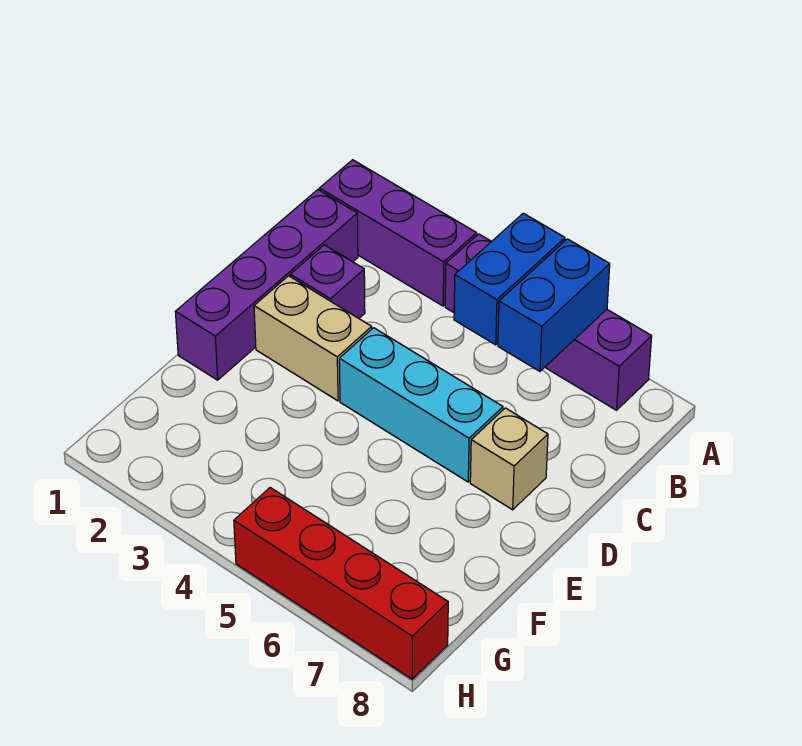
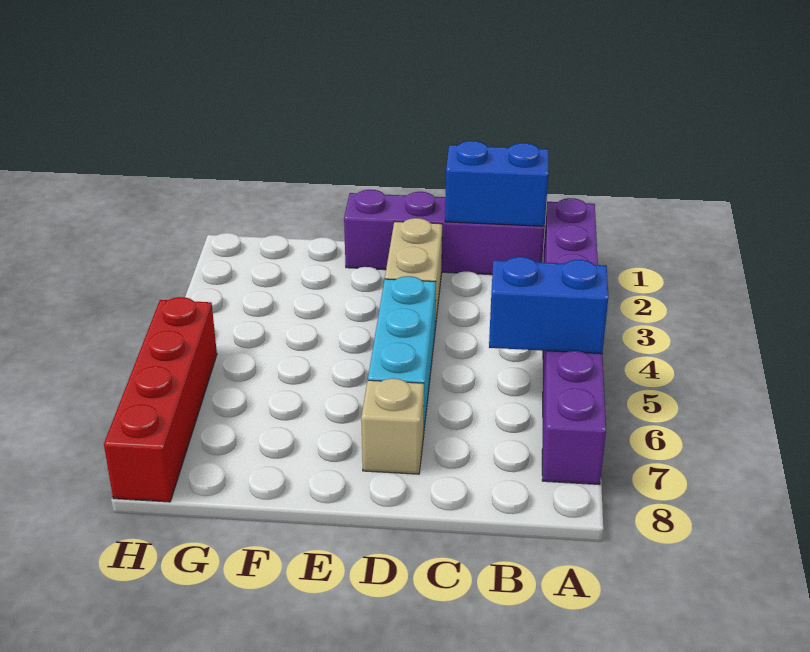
blue 1x2 brick [498,239,610,371] -> blue 1x2 brick moved to [445,141,548,226]
purple 1x1 brick [290,245,365,318] -> none

